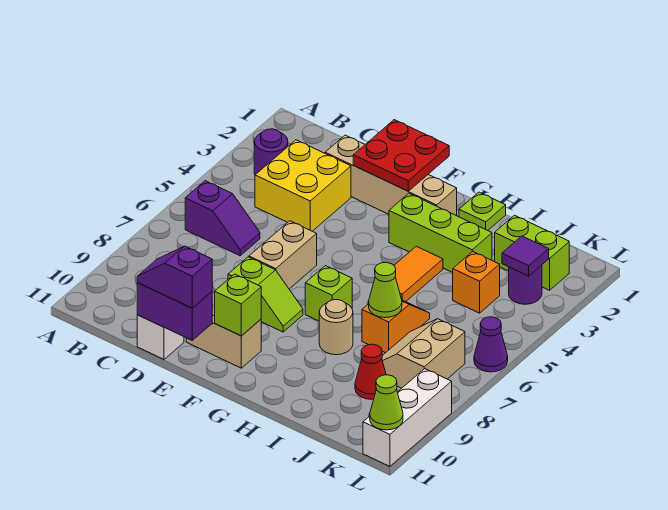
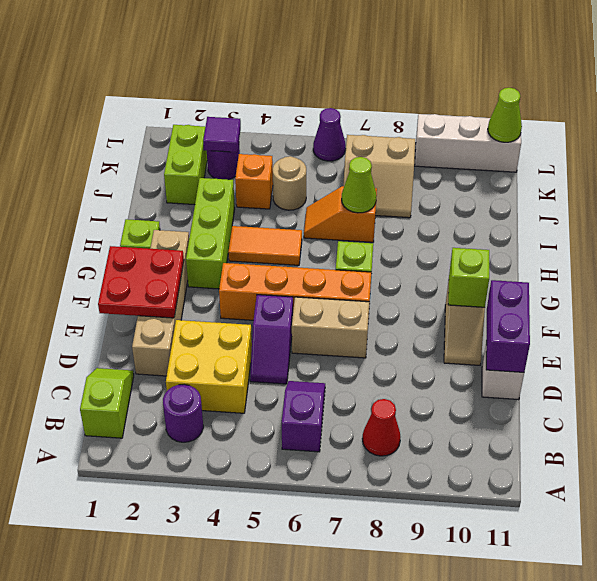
purple 1x2 slope [137,246,212,308] -> purple 1x2 slope moved to [250,295,293,384]
lime 1x2 slope [228,257,303,332] -> lime 1x2 slope moved to [80,368,134,438]
none -> orange 1x4 brick [219,263,371,320]
tan 1x1 round brick [319,300,353,355] -> tan 1x1 round brick moved to [273,156,306,210]
red 1x1 cone [355,344,386,399] -> red 1x1 cone moved to [362,399,400,456]

